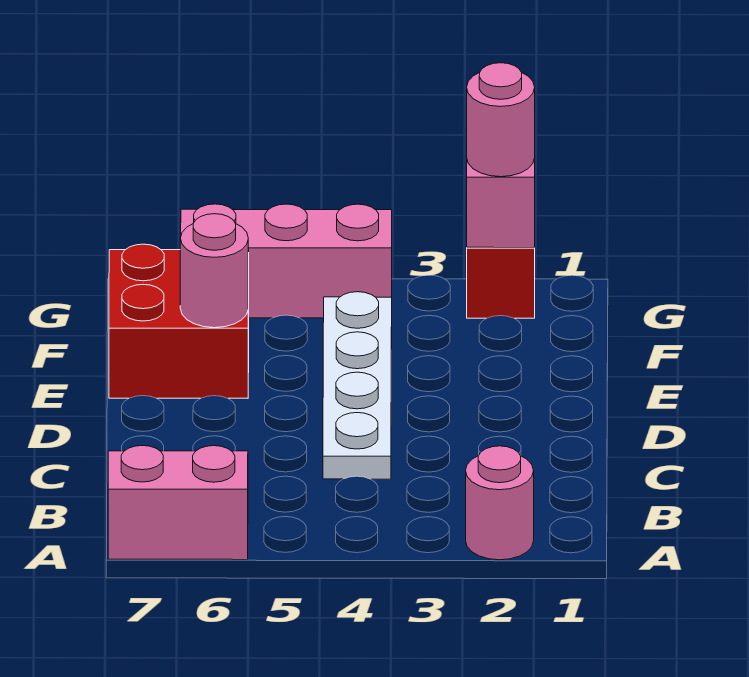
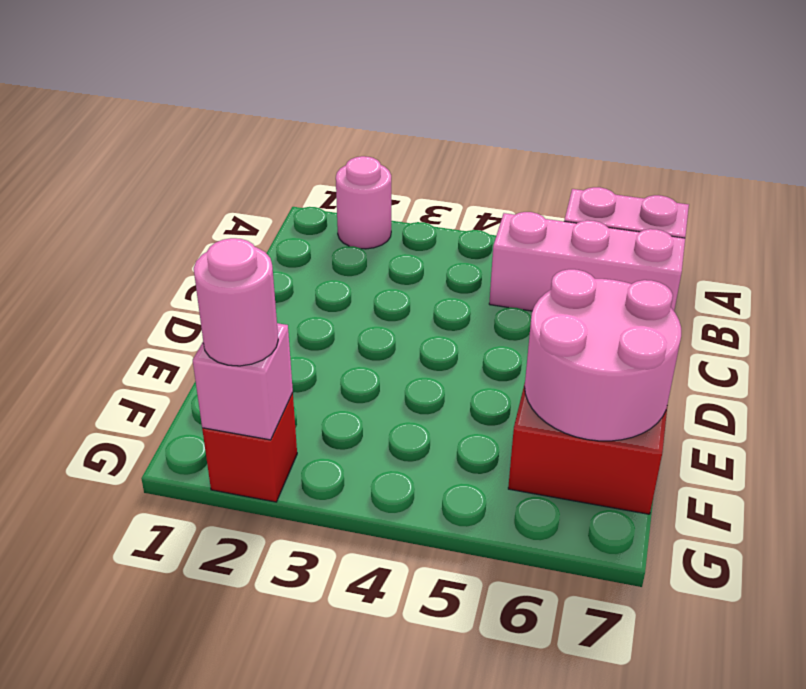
white 1x4 plate [323,292,392,479] -> none
pink 1x1 round brick [180,214,248,328] -> pink 2x2 round brick [525,269,681,441]
pink 1x3 brick [181,204,392,318] -> pink 1x3 brick moved to [489,212,685,311]

